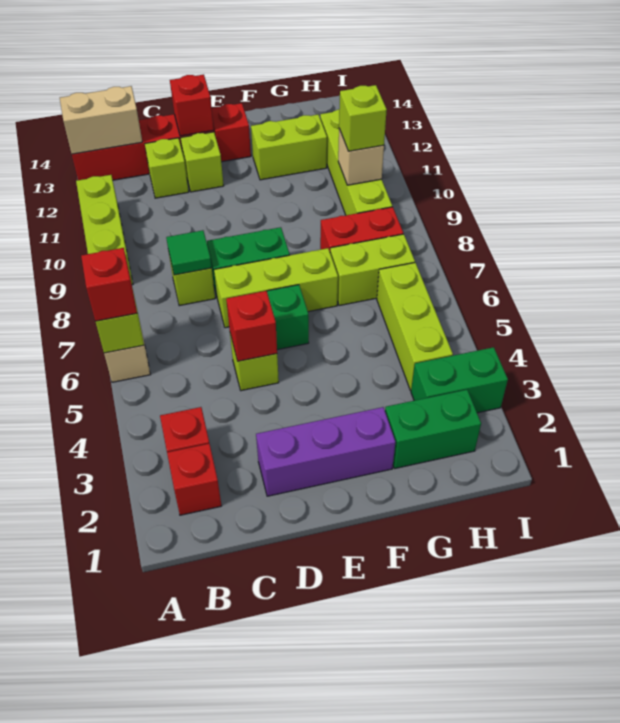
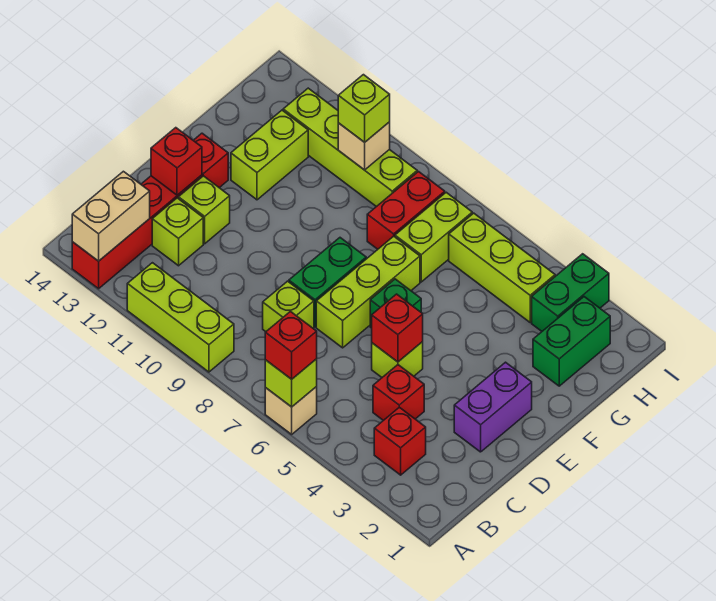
red 1x1 brick [167,443,222,515] -> red 1x1 brick moved to [373,365,424,420]
green 1x1 tile [166,230,212,275] -> none
purple 1x3 brick [256,407,395,496] -> purple 1x2 brick [454,362,532,452]

